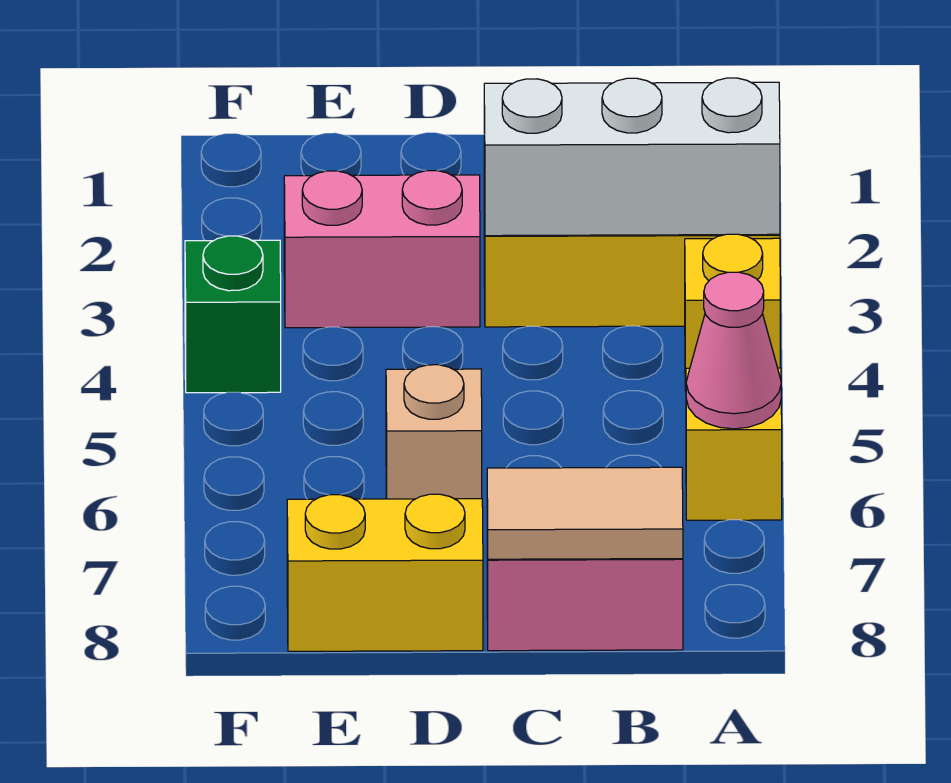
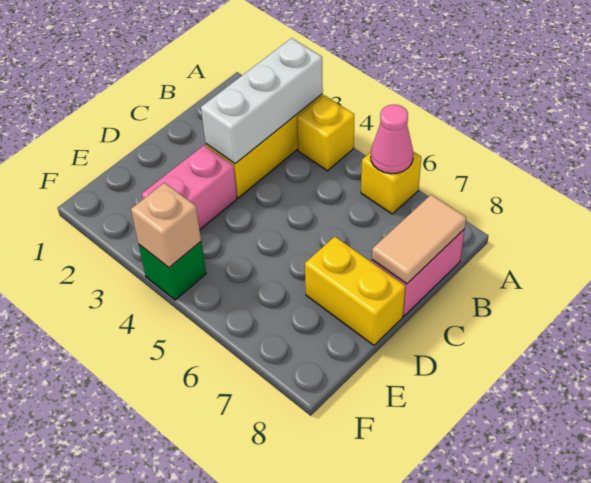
tan 1x1 brick [386,365,482,499] -> tan 1x1 brick moved to [131,183,201,267]
yellow 1x2 brick [287,494,483,651] -> yellow 1x2 brick turned to [305,237,405,345]

